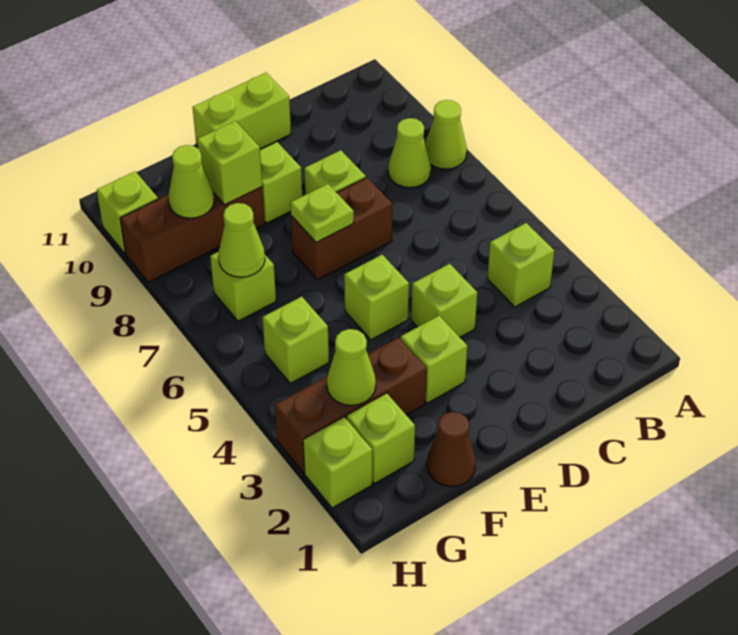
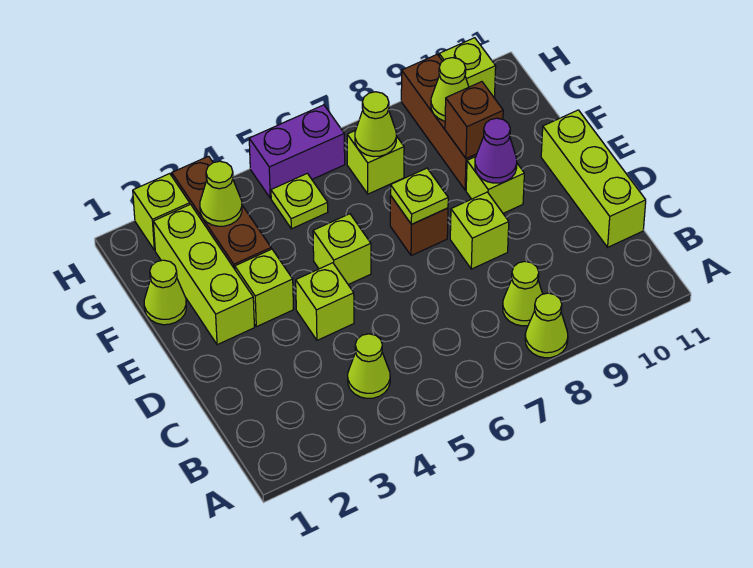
lime 1x1 brick [487,223,554,307] -> lime 1x1 cone [348,334,390,398]
brown 1x2 brick [291,178,393,280] -> brown 1x1 brick [390,196,448,256]
lime 1x2 brick [193,73,291,149] -> lime 1x3 brick [541,110,646,247]
none -> purple 1x1 cone [475,118,517,183]
brown 1x1 cone [427,412,476,487] -> lime 1x1 cone [144,260,186,325]
lime 1x1 brick [197,121,262,205] -> brown 1x1 brick [445,82,503,159]
lime 1x1 brick [346,393,415,484] -> lime 1x3 brick [153,204,254,345]
lime 1x1 brick [262,297,329,383] -> lime 1x1 plate [271,173,328,229]
none -> purple 1x2 brick [249,105,345,198]

